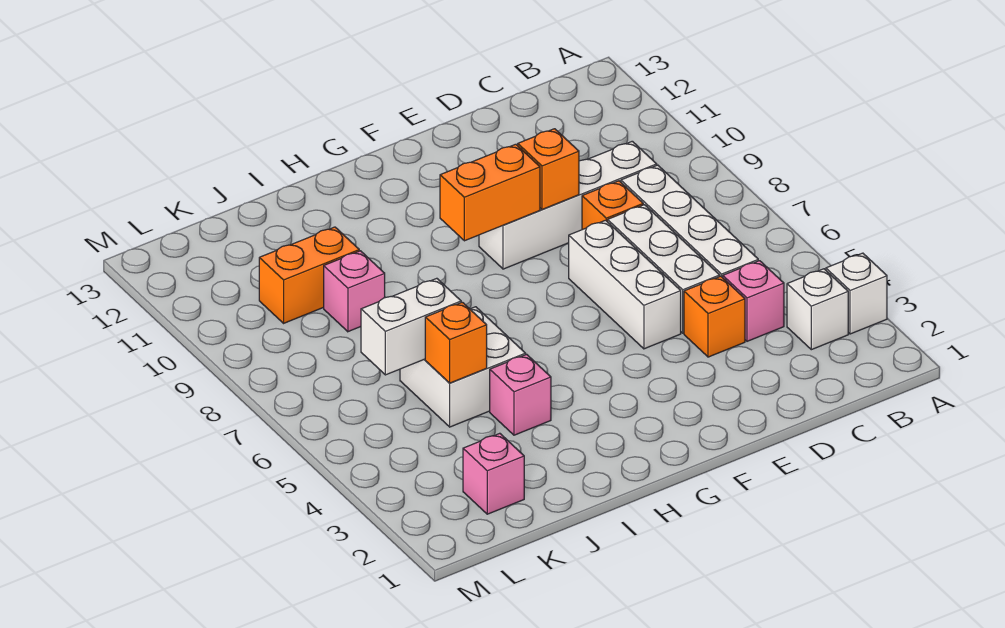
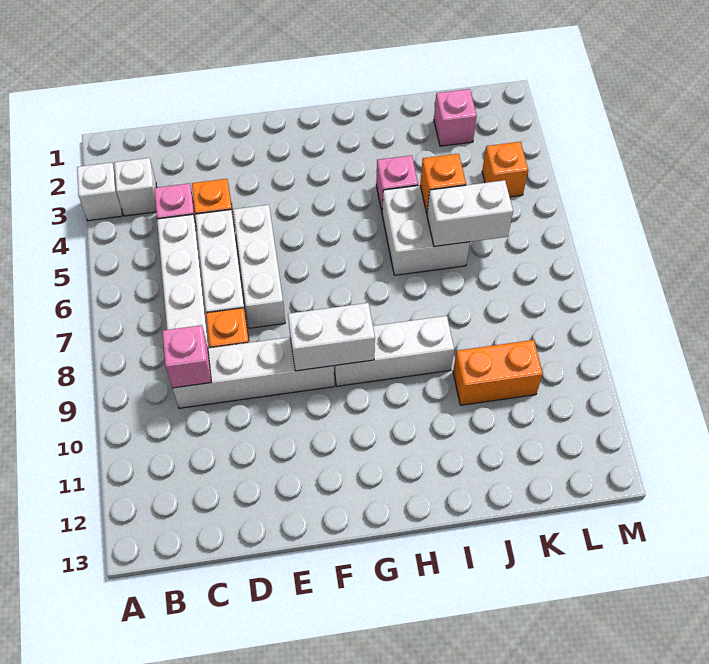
orange 1x1 brick [518,129,579,209] -> orange 1x1 brick moved to [482,142,528,197]
orange 1x2 brick [440,144,540,241] -> white 1x2 brick [288,303,375,371]
none -> white 1x3 brick [334,316,454,386]
pink 1x1 brick [324,251,385,332] -> pink 1x1 brick moved to [162,325,212,388]

